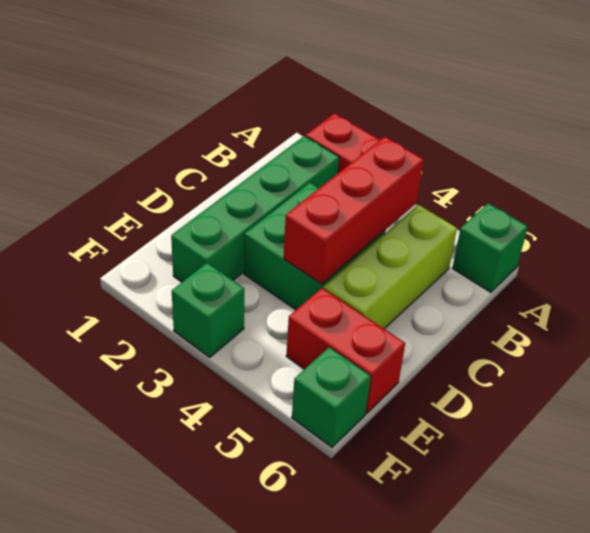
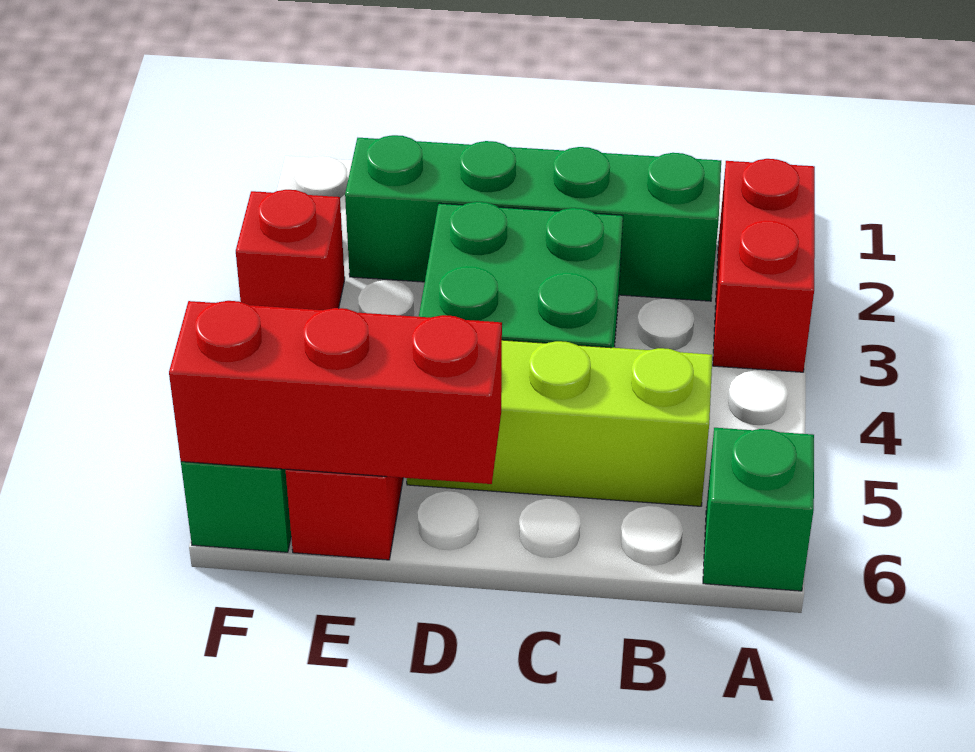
red 1x3 brick [284,137,424,284] -> red 1x3 brick moved to [169,301,502,484]
green 1x1 brick [172,263,244,357] -> red 1x1 brick [236,190,345,310]

